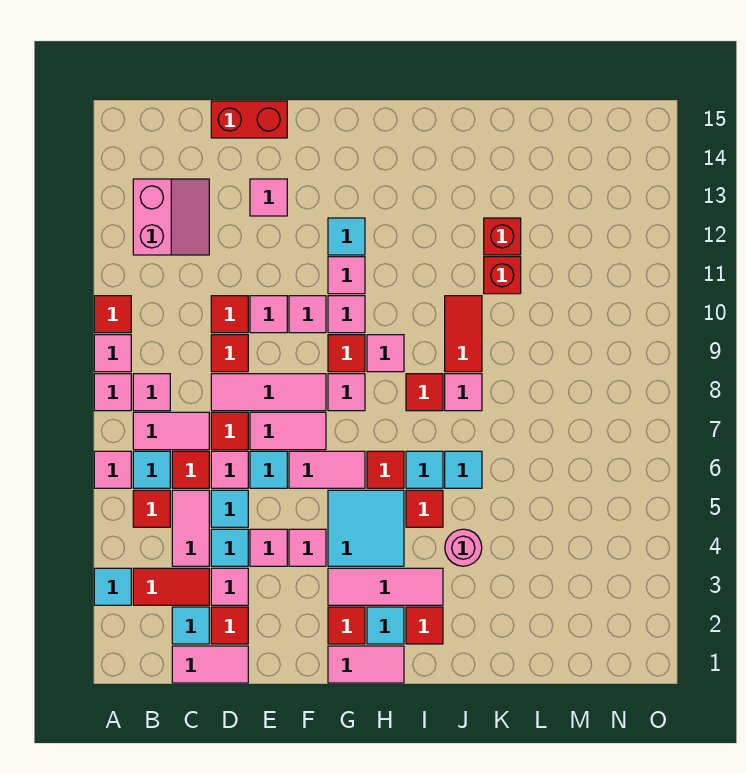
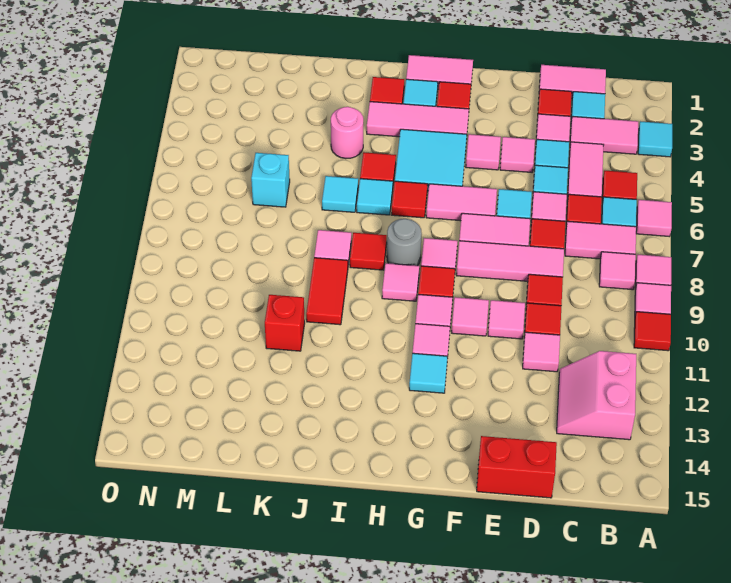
red 1x2 tile [133,568,209,605] -> pink 1x2 tile [570,116,638,154]
pink 1x1 tile [250,179,287,216] -> pink 1x1 tile moved to [523,332,560,372]
none -> grey 1x1 round brick [387,219,422,266]
red 1x1 brick [484,218,521,255] -> none
none -> cyan 1x1 brick [251,153,290,207]

